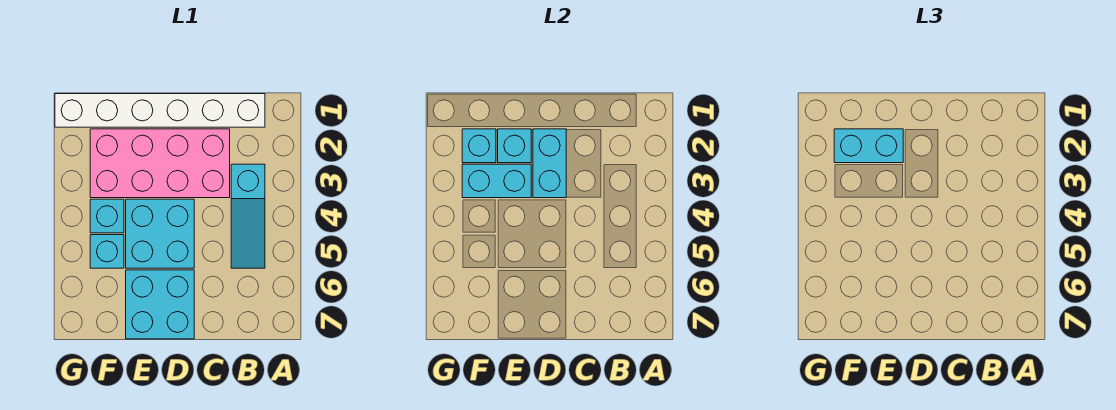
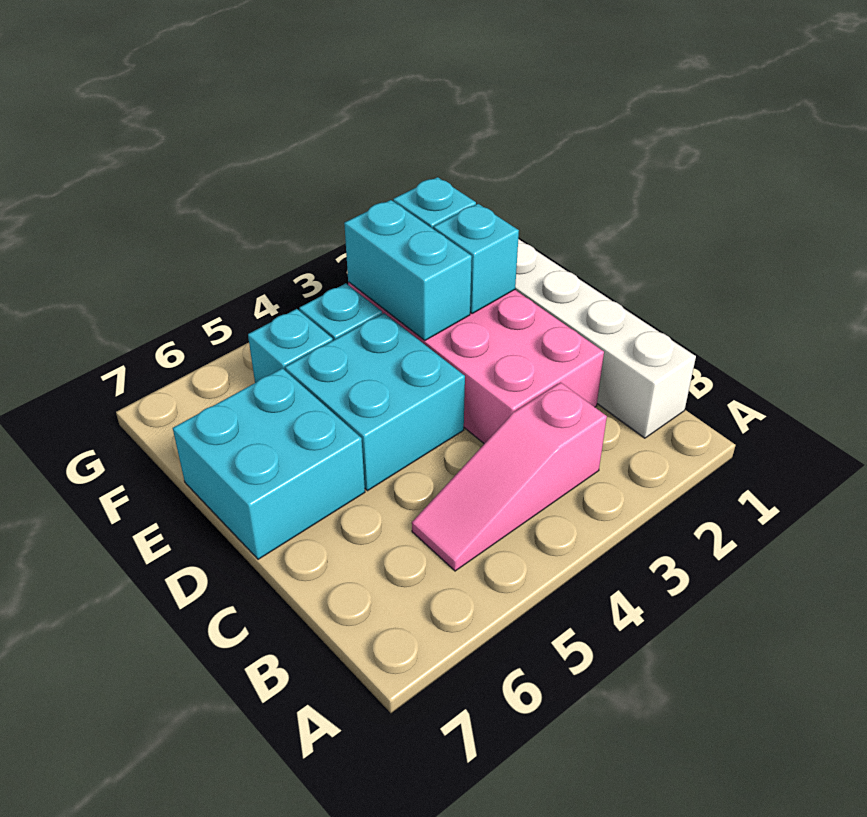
cyan 1x3 slope [231,164,265,268] -> pink 1x3 slope [412,382,607,571]
cyan 1x2 brick [533,129,566,198] -> none
cyan 1x2 brick [834,129,903,163] -> none

